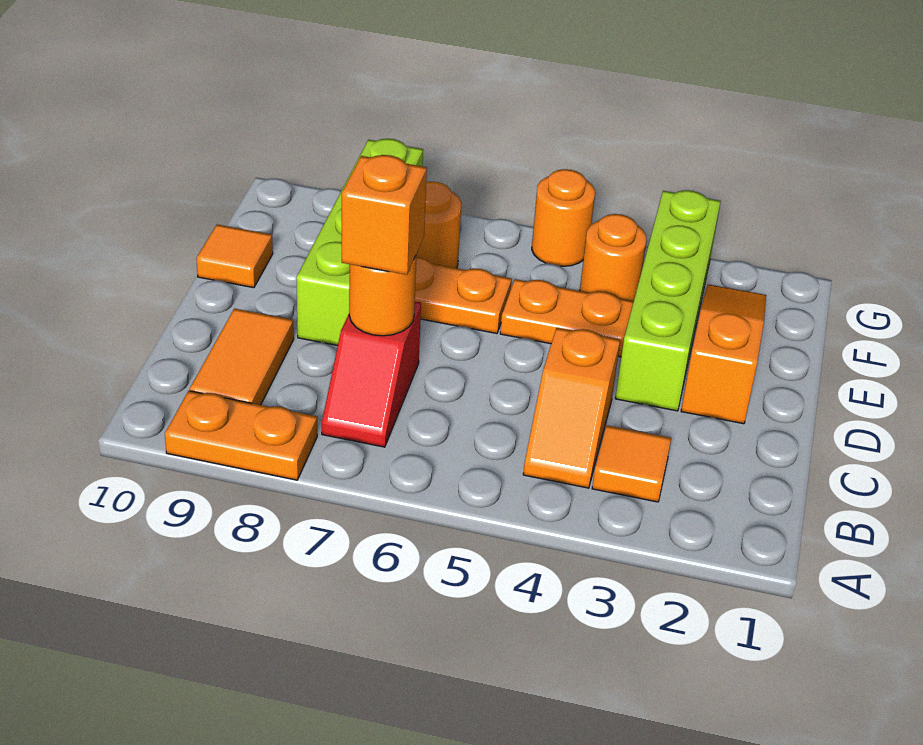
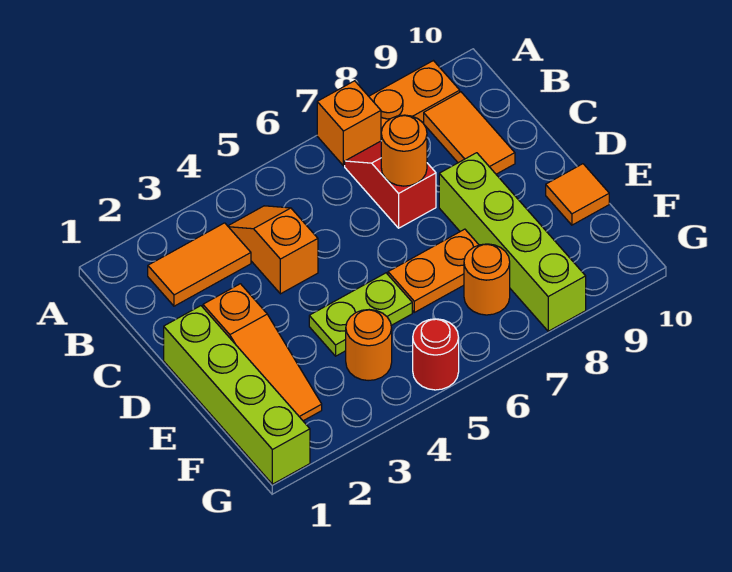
orange 1x1 tile [592,425,671,502] -> orange 1x2 tile [148,223,251,306]
orange 1x1 brick [342,155,427,275] -> orange 1x1 brick moved to [317,81,381,166]
lime 1x4 brick [615,190,721,411] -> lime 1x4 brick moved to [164,306,310,484]
orange 1x2 plate [500,279,634,357] -> lime 1x2 plate [309,273,412,356]
orange 1x1 round brick [532,169,595,266] -> red 1x1 round brick [413,319,459,390]

